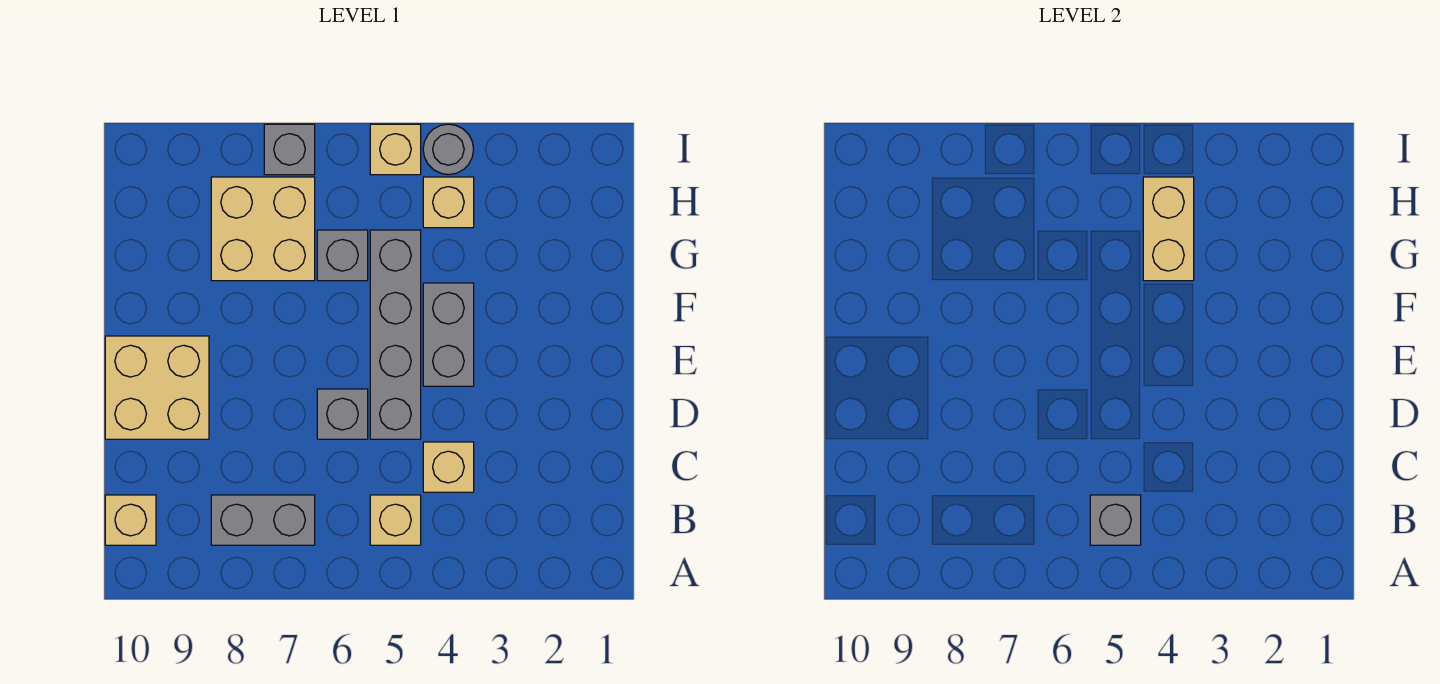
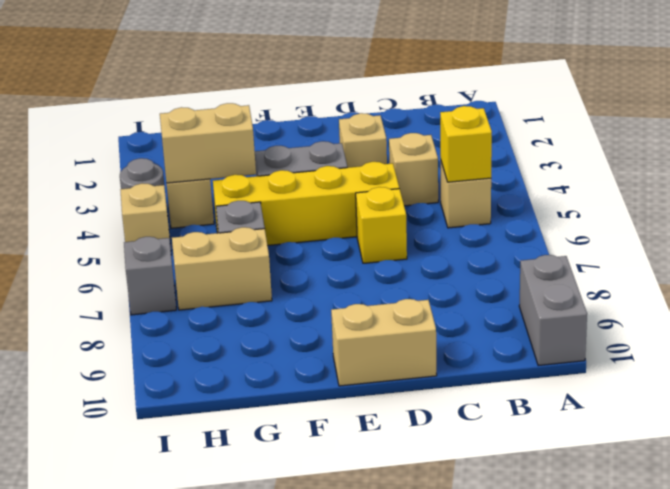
grey 1x1 brick [1090,495,1141,545] -> yellow 1x1 brick [440,106,492,182]
grey 1x2 brick [211,495,315,545] -> grey 1x2 brick moved to [519,255,587,366]
tan 1x1 brick [105,495,156,545] -> tan 1x1 brick moved to [339,113,387,168]
grey 1x4 brick [370,230,421,439] -> yellow 1x4 brick [213,162,399,245]
grey 1x1 brick [317,389,368,439] -> yellow 1x1 brick [356,187,407,263]
tan 2x2 brick [105,336,209,439] -> tan 1x2 brick [331,299,437,386]
tan 2x2 brick [211,177,315,281] -> tan 1x2 brick [172,227,272,310]

